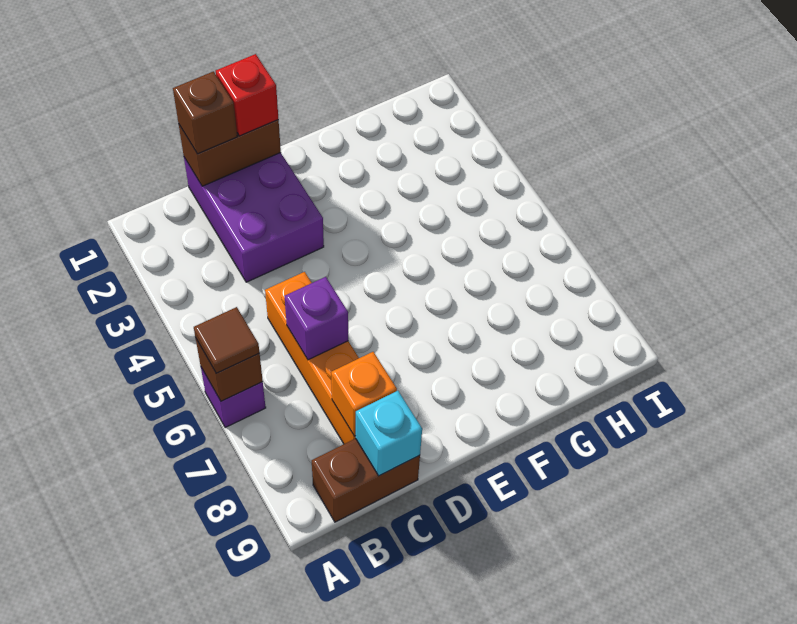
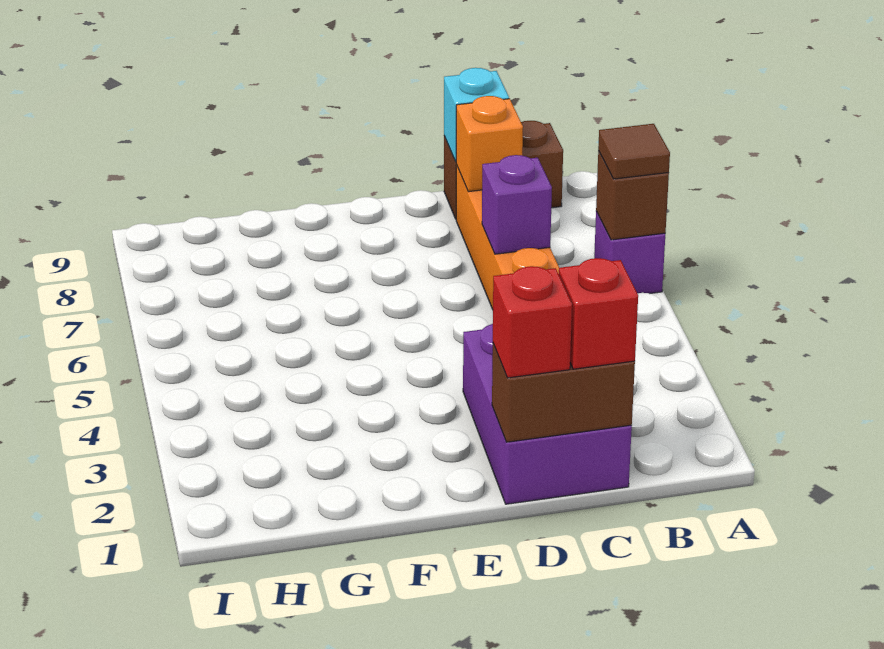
brown 1x1 brick [173,71,237,154] -> red 1x1 brick [559,258,638,369]

